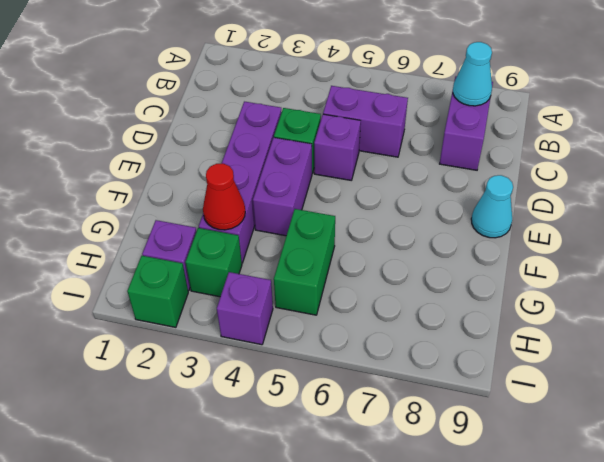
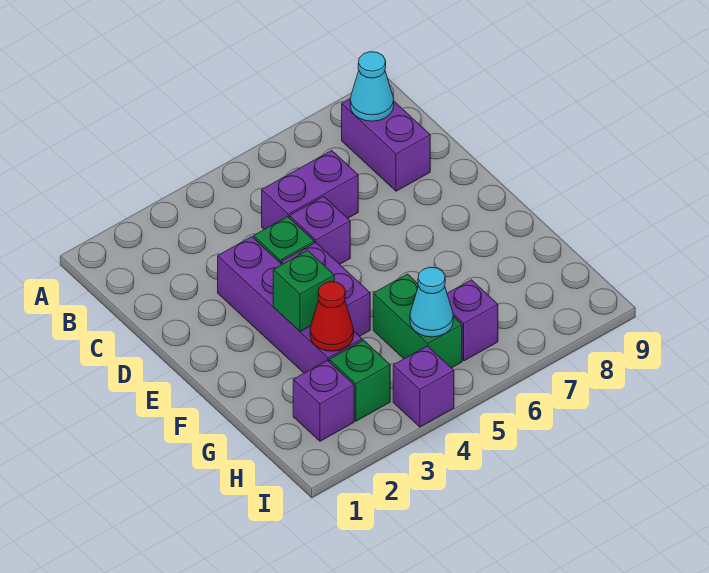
cyan 1x1 cone [471,175,513,238] -> cyan 1x1 cone moved to [410,267,453,337]
none -> purple 1x1 brick [447,280,498,361]
green 1x1 brick [127,256,188,327] -> green 1x1 brick moved to [273,251,334,331]

